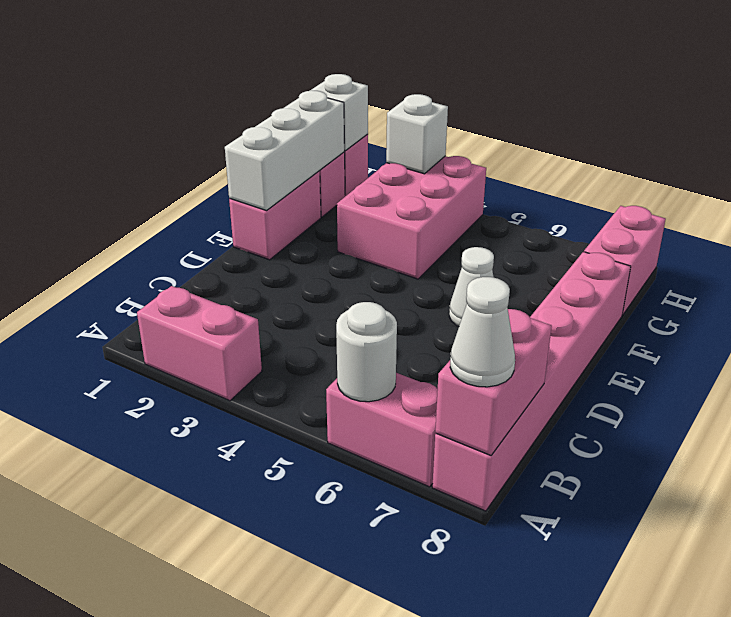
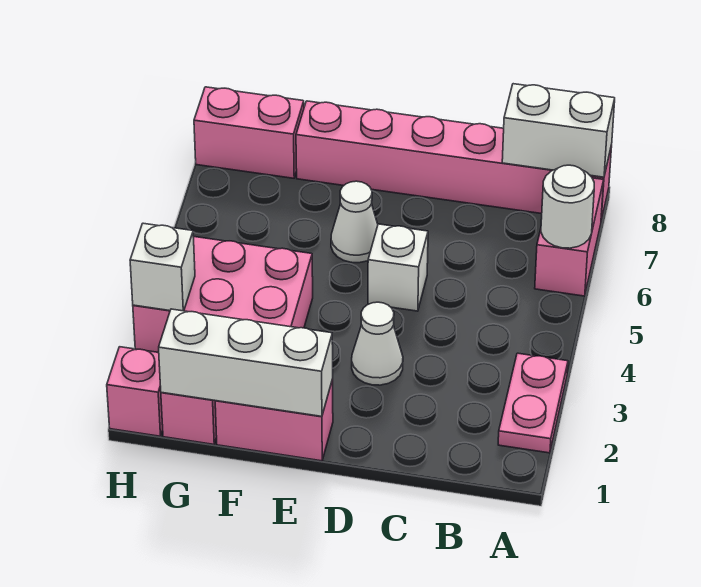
pink 1x2 brick [137,286,262,401] -> pink 1x2 plate [498,353,568,453]
pink 1x2 brick [435,309,552,455] -> white 1x2 brick [502,84,615,177]
white 1x1 cone [450,277,515,387] -> white 1x1 cone moved to [352,302,403,385]
white 1x1 brick [310,74,368,151] -> white 1x1 brick moved to [368,224,428,311]

